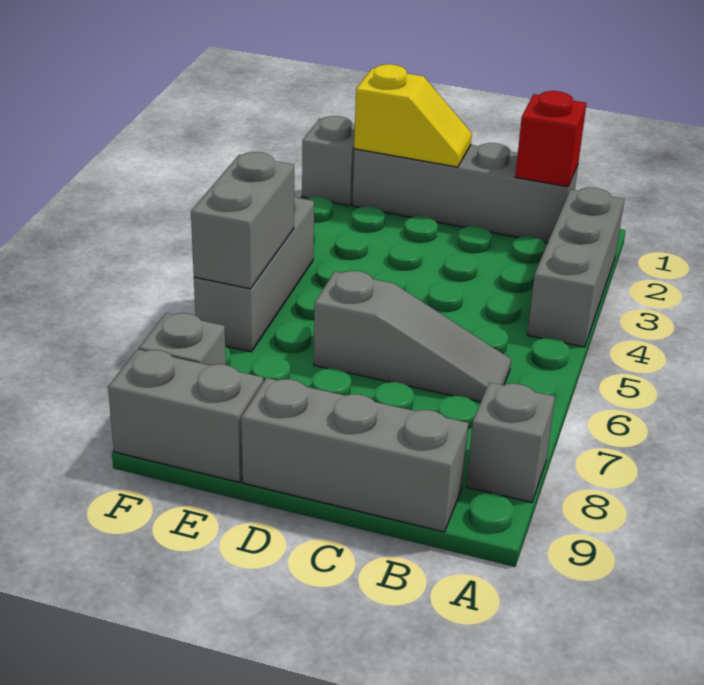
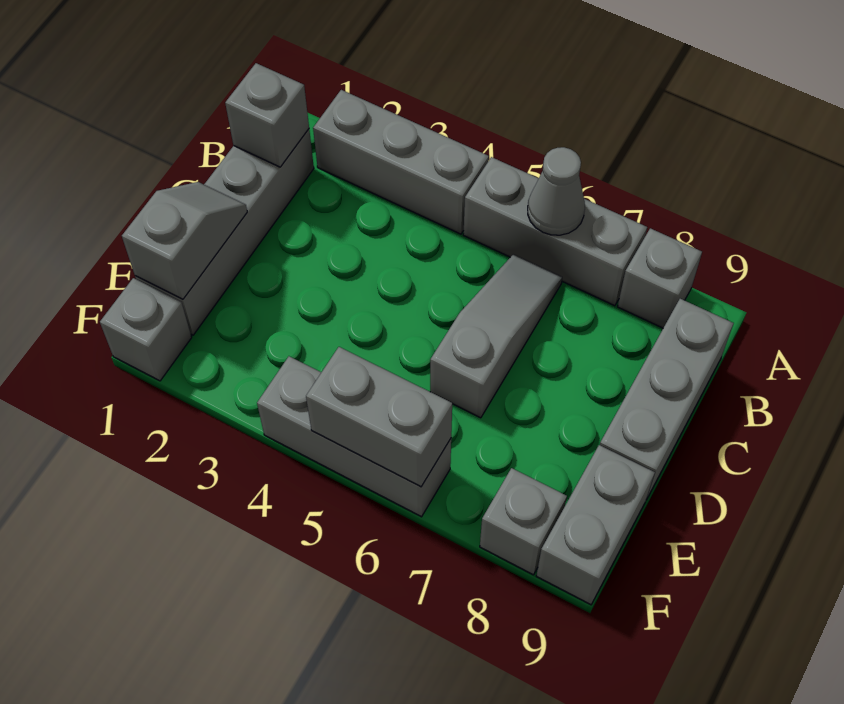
none -> grey 1x3 brick [463,157,647,306]
none -> grey 1x1 cone [528,147,585,235]
red 1x1 brick [515,91,586,187] -> grey 1x1 brick [225,63,309,167]
yellow 1x2 slope [354,64,472,167] -> grey 1x2 slope [122,182,247,299]

